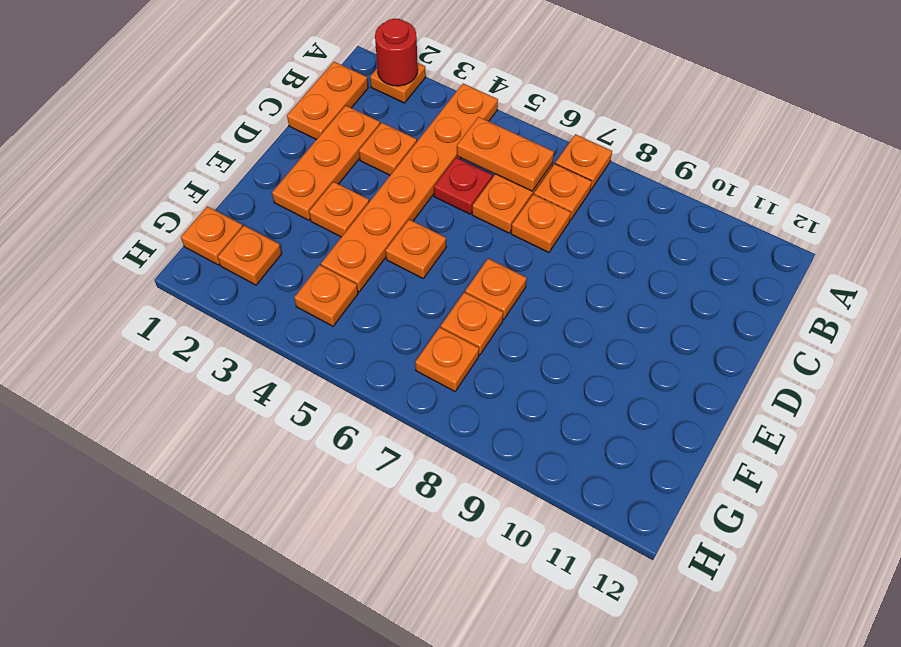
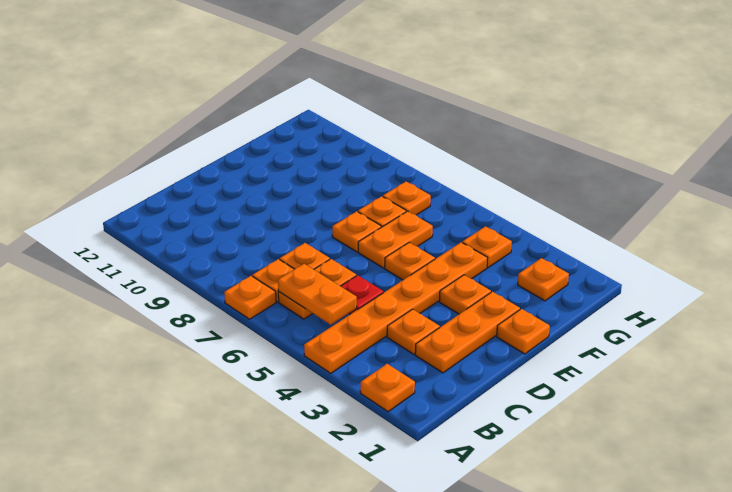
red 1x1 round brick [375,19,418,86] -> none
orange 1x2 plate [287,62,368,140] -> orange 1x2 plate moved to [358,211,433,268]
orange 1x1 plate [181,206,243,265] -> orange 1x1 plate moved to [497,309,550,354]

